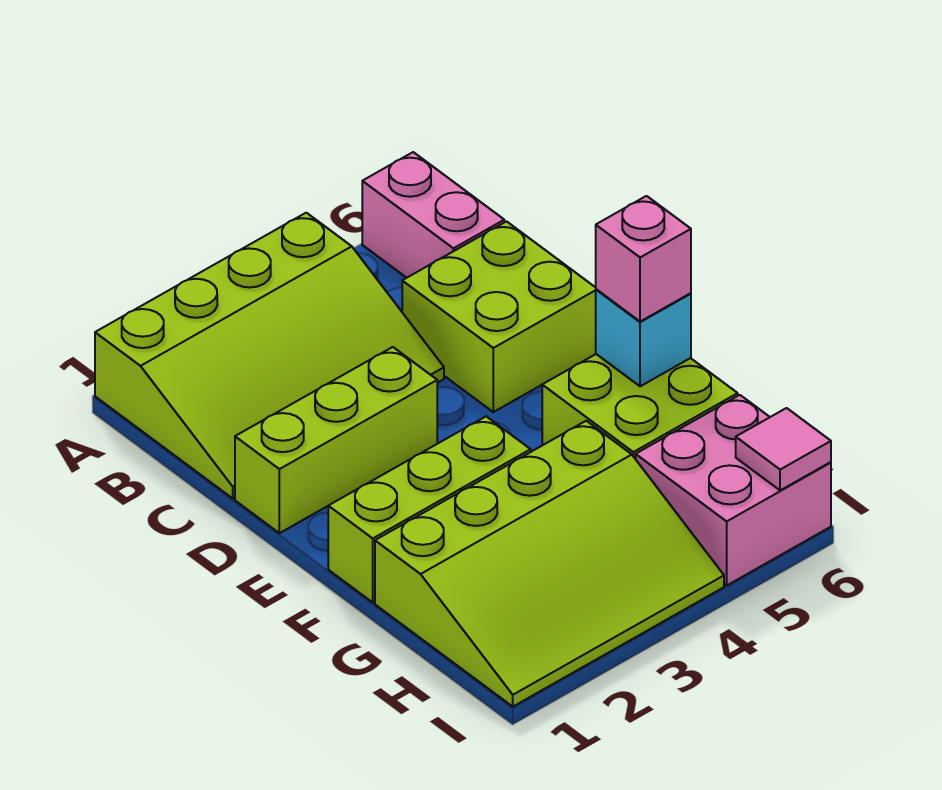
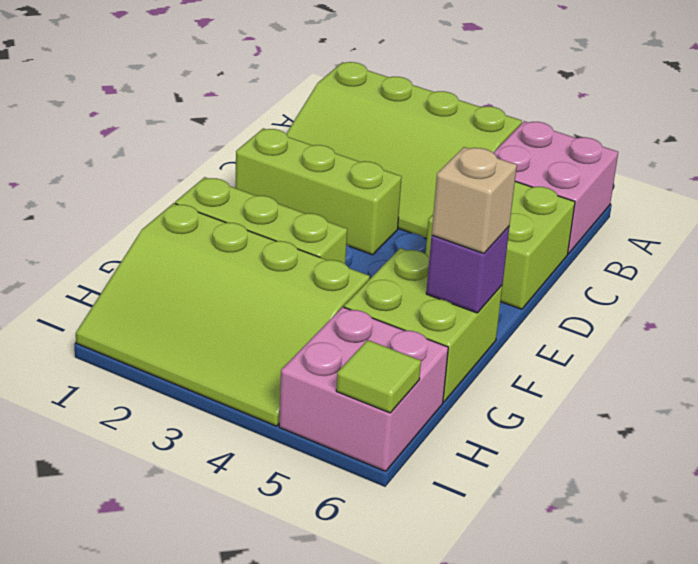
pink 1x2 brick [362,152,504,278] -> pink 2x2 brick [494,121,618,254]
cyan 1x1 brick [596,289,691,386] -> purple 1x1 brick [426,227,509,313]
pink 1x1 brick [596,196,691,322] -> tan 1x1 brick [432,147,517,254]
pink 1x1 tile [736,408,831,490] -> lime 1x1 tile [336,340,421,413]

